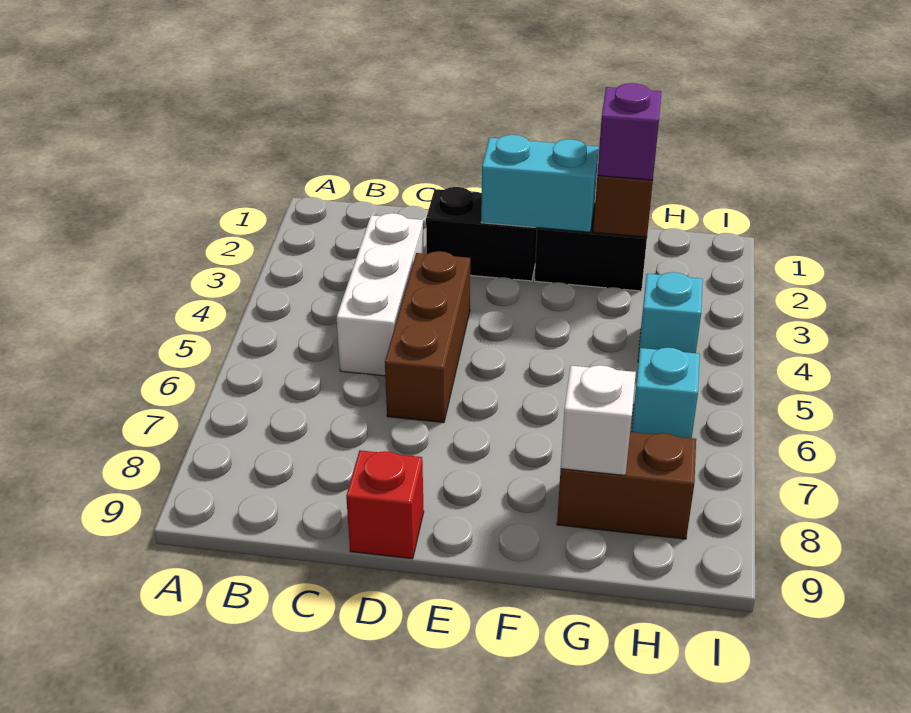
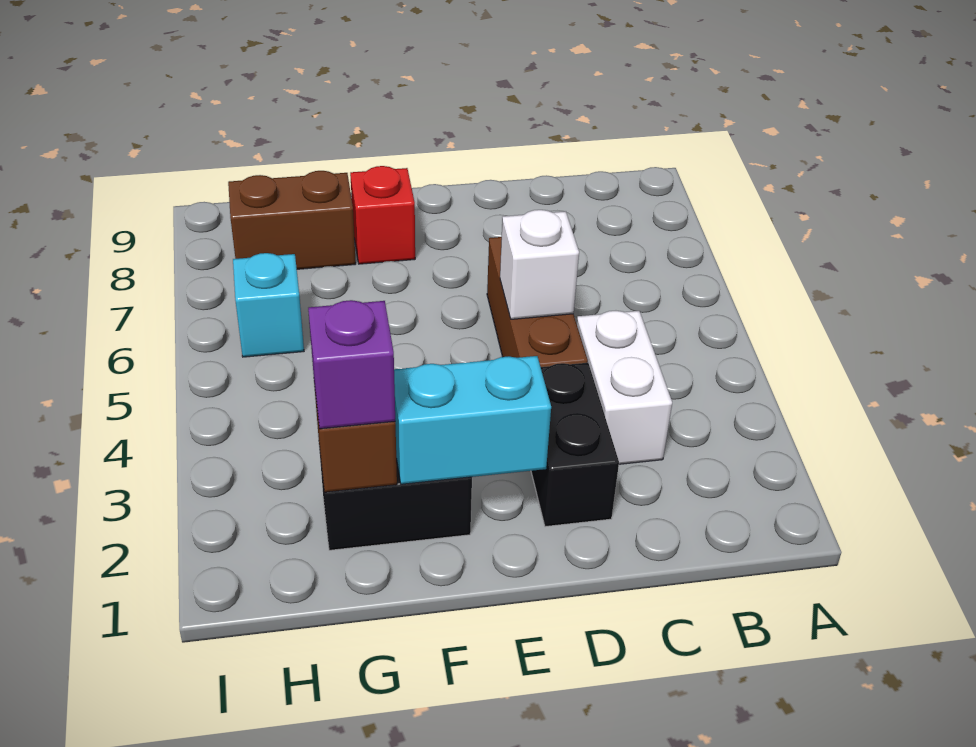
white 1x3 brick [336,213,424,376] -> white 1x2 brick [577,311,672,464]
black 1x2 brick [426,187,537,281] -> black 1x2 brick turned to [531,363,619,527]
red 1x1 brick [346,450,424,559] -> red 1x1 brick moved to [350,166,415,264]
white 1x1 brick [561,365,636,475] -> white 1x1 brick moved to [500,210,579,319]
cyan 1x1 brick [638,272,703,362] -> none

